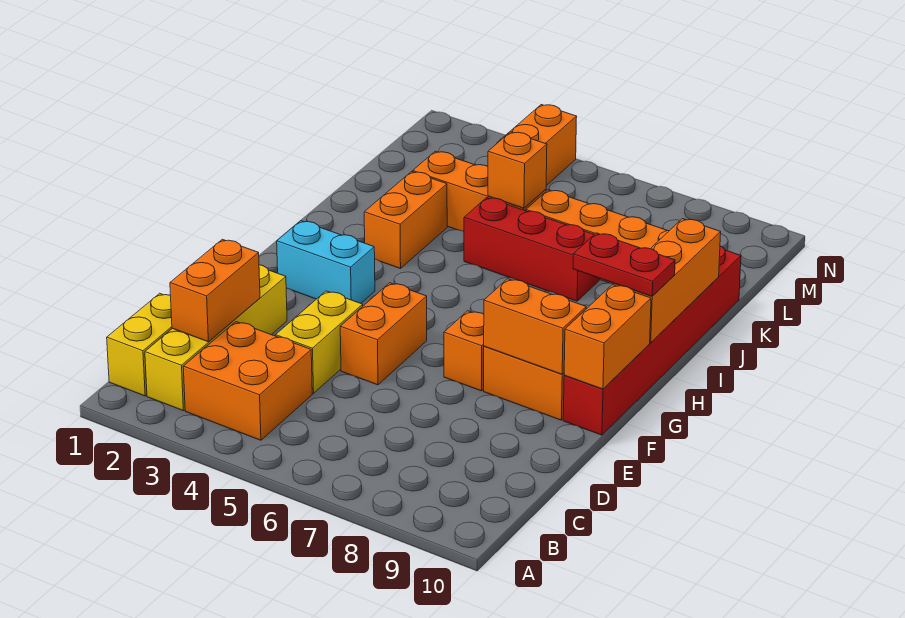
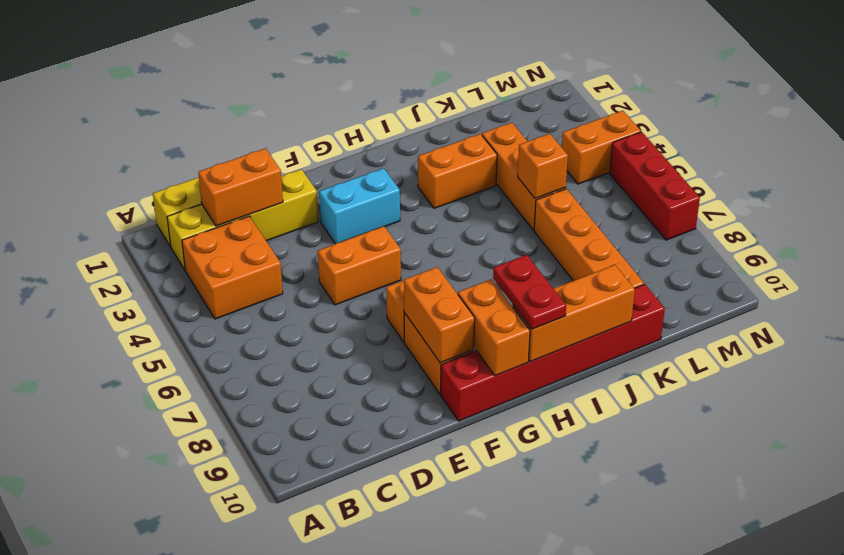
yellow 1x2 brick [276,291,363,393] -> none
orange 1x2 brick [564,285,651,389] -> orange 1x2 brick turned to [458,279,530,376]
cyan 1x2 brick [277,221,375,303] -> cyan 1x2 brick turned to [319,168,400,244]
red 1x3 brick [464,198,599,301] -> red 1x3 brick moved to [610,132,700,240]

